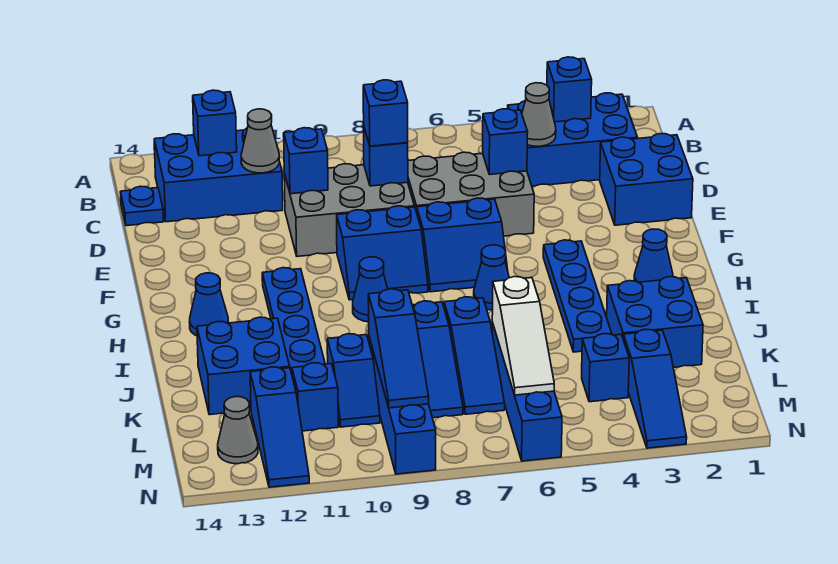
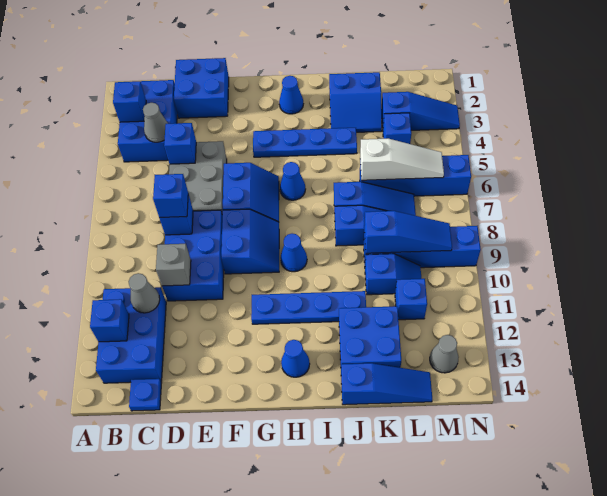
grey 2x3 brick [284,164,415,256] -> blue 2x3 brick [162,210,224,301]
blue 1x1 brick [284,128,328,194] -> grey 1x1 brick [156,244,191,286]
blue 2x2 brick [607,277,703,367] -> blue 2x2 slope [329,72,382,132]
blue 1x3 slope [250,367,309,487] -> blue 1x3 slope moved to [341,363,432,405]

